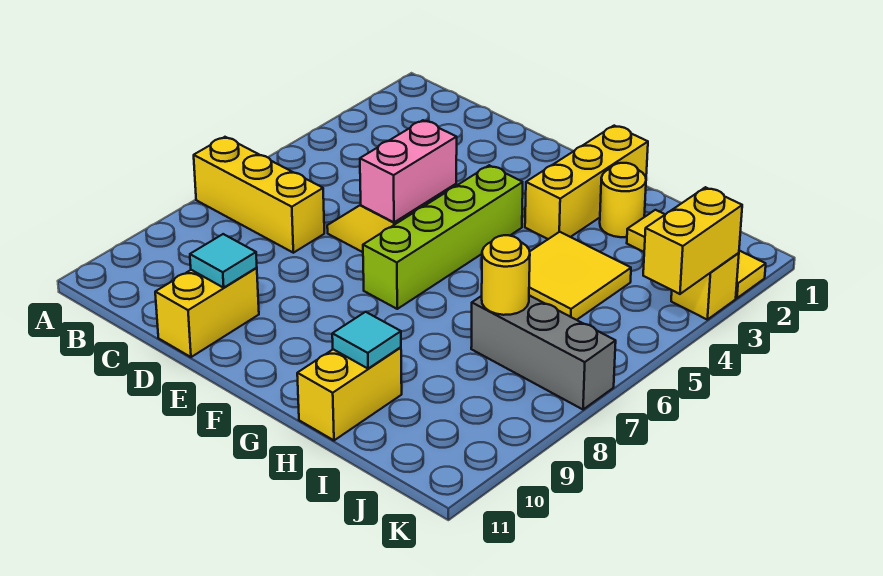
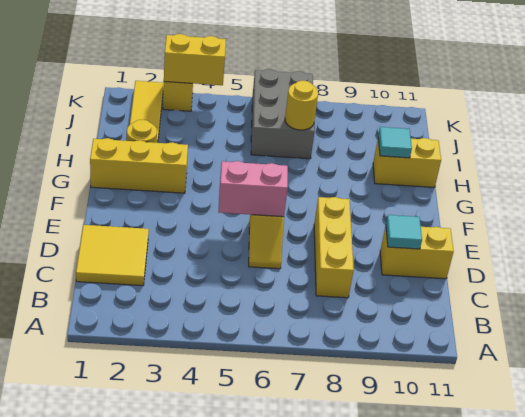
yellow 1x3 brick [194,137,324,253] -> yellow 1x3 brick moved to [314,197,354,298]
lime 1x4 brick [363,165,523,309] -> none
yellow 2x2 tile [529,232,631,320] -> yellow 2x2 tile moved to [76,225,149,286]
grey 1x3 brick [471,295,616,410] -> grey 2x3 brick [251,69,315,159]

